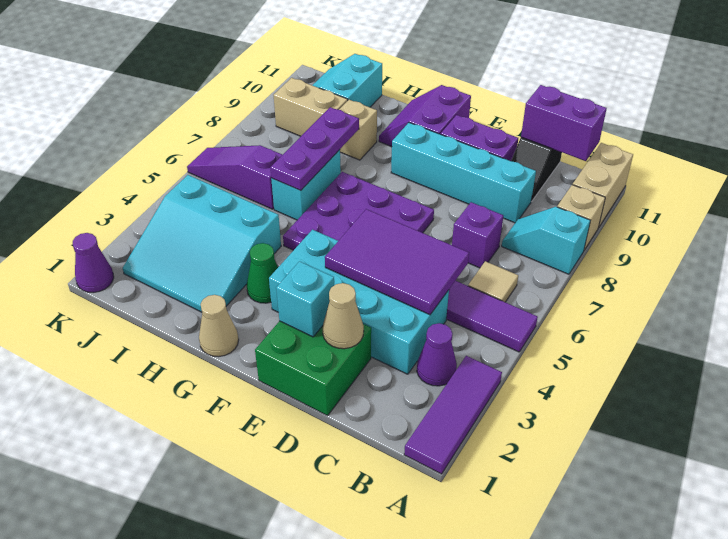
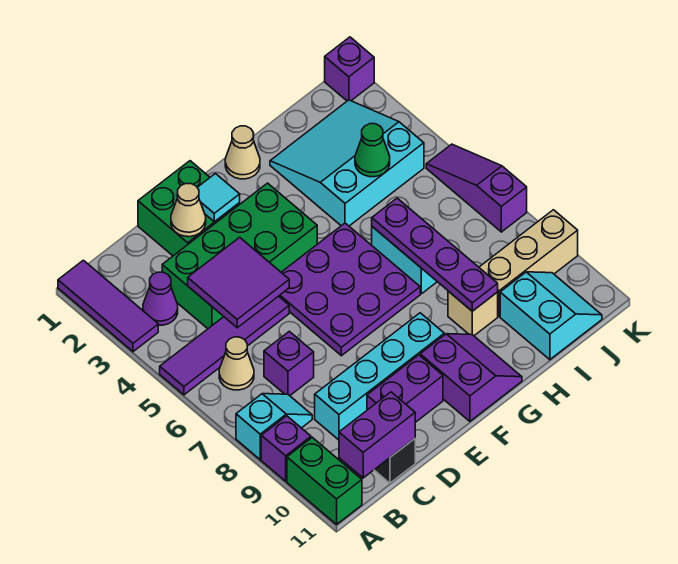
tan 1x1 brick [557,185,605,250] -> purple 1x1 brick [261,416,311,481]
tan 1x2 brick [573,143,633,228] -> green 1x2 brick [287,437,362,524]
tan 1x1 tile [468,261,518,302] -> tan 1x1 cone [219,337,254,390]
cyan 2x4 brick [269,230,449,374] -> green 2x4 brick [162,183,317,329]
purple 2x3 tile [325,209,469,315] -> purple 2x2 tile [188,237,289,328]
cyan 1x1 brick [276,261,334,337] -> cyan 1x1 tile [197,174,240,222]
green 1x1 cone [247,243,278,303] -> green 1x1 cone moved to [355,124,390,177]
purple 1x3 plate [270,107,359,191] -> purple 1x4 plate [372,198,498,311]
purple 1x3 slope [187,145,282,209] -> purple 1x3 slope turned to [426,144,527,232]
tan 1x2 brick [274,78,348,136] -> tan 1x3 brick [479,210,578,316]
purple 1x1 cone [73,233,114,293] -> purple 1x1 brick [325,37,374,101]

